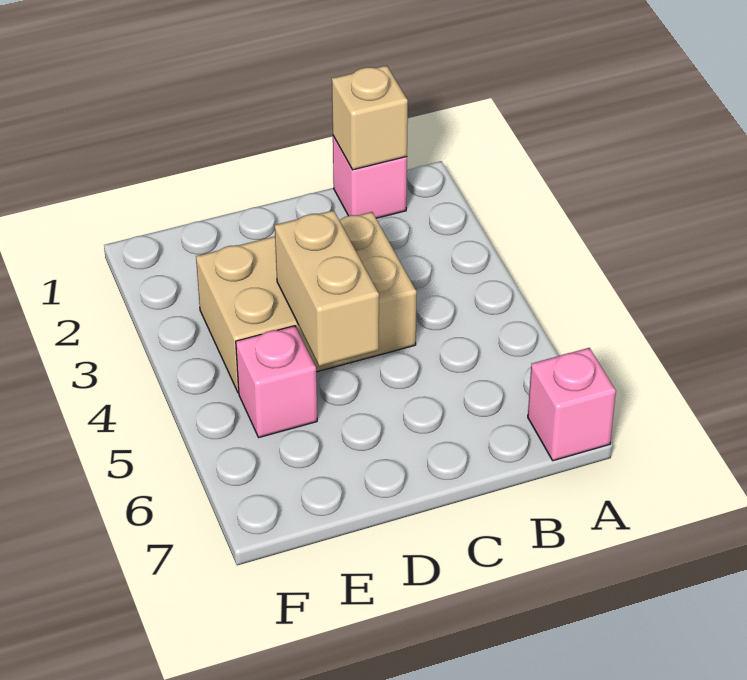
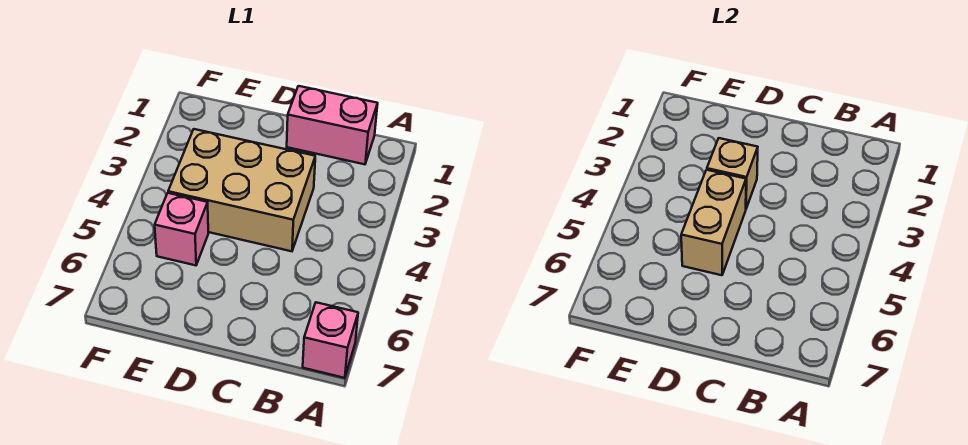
pink 1x1 brick [333,136,407,218] -> pink 1x2 brick [287,86,378,164]
tan 1x1 brick [332,65,408,170] -> tan 1x1 brick moved to [707,138,758,208]

